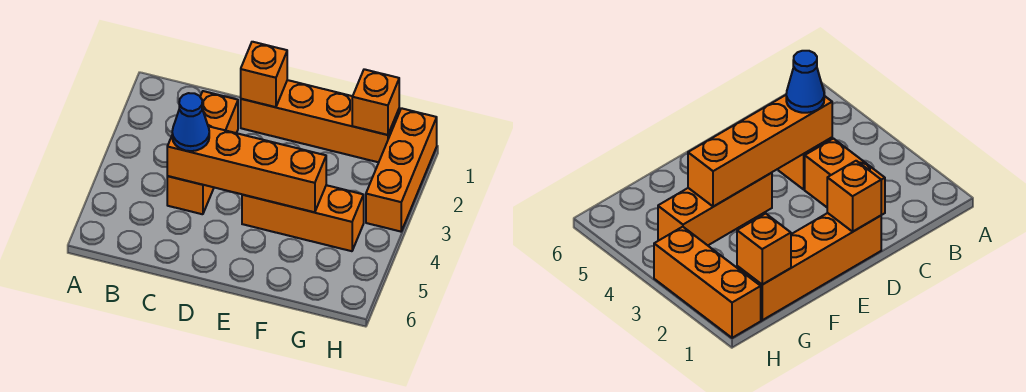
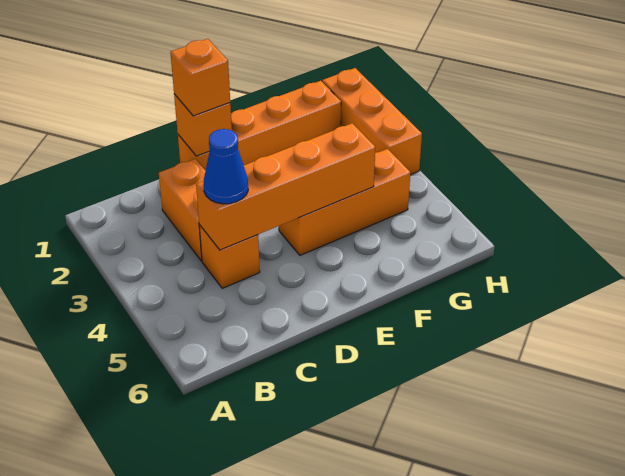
orange 1x1 brick [352,69,399,135] -> orange 1x1 brick moved to [170,39,230,116]

